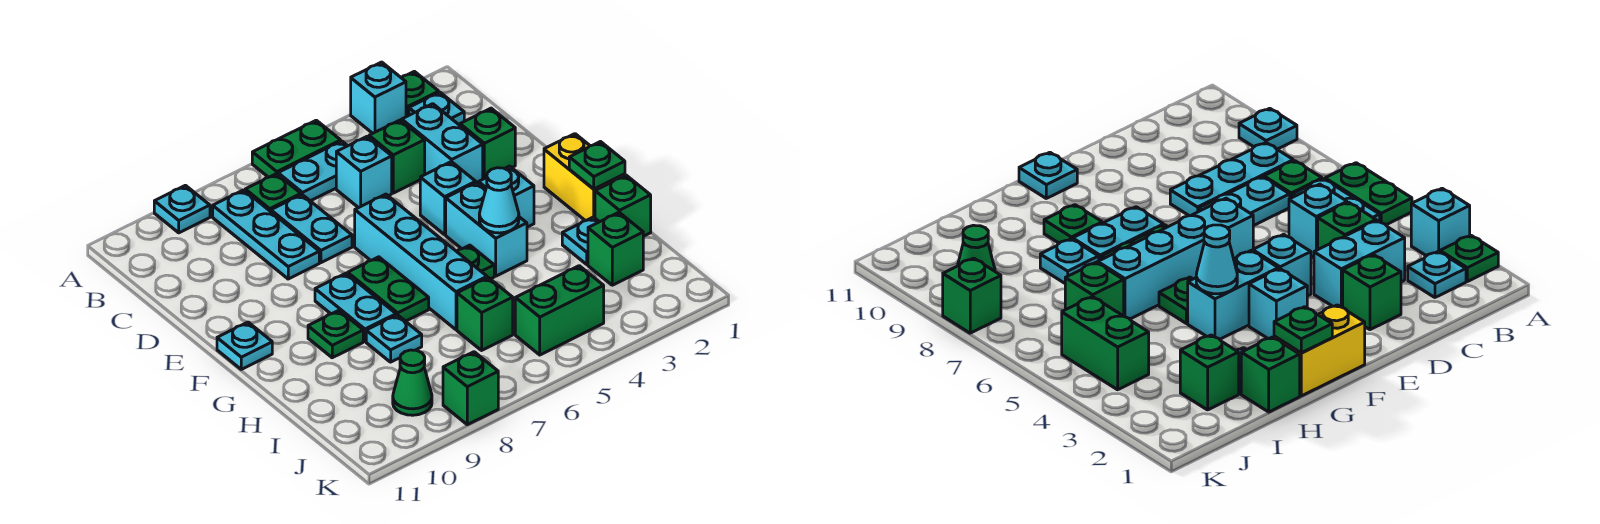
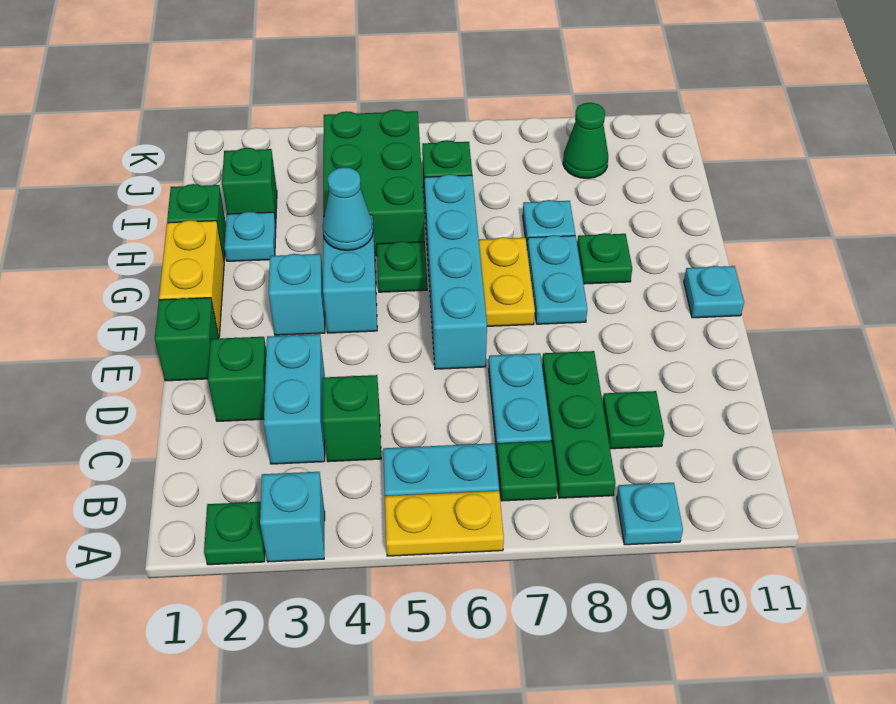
green 1x2 plate [252,120,341,177] -> yellow 1x2 plate [385,491,504,556]
cyan 1x1 plate [409,92,464,125] -> none
cyan 1x3 plate [213,190,319,279] -> green 1x3 plate [542,351,615,498]
cyan 1x1 brick [336,136,392,208] -> none
cyan 1x1 brick [420,162,476,235] -> none
green 1x2 plate [348,257,429,321] -> yellow 1x2 plate [479,237,535,326]
green 1x1 plate [569,142,625,189] -> green 1x1 plate moved to [603,391,664,449]
green 1x2 brick [515,266,604,355] -> green 2x3 brick [323,110,425,256]
green 1x1 brick [443,352,498,425] -> green 1x1 brick moved to [155,298,219,381]

